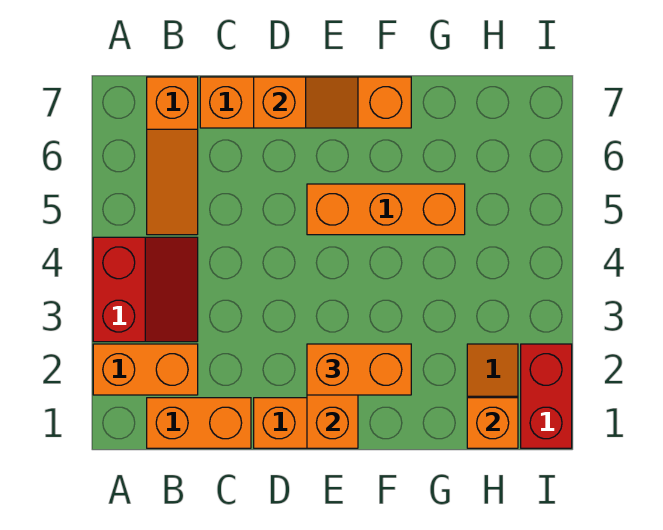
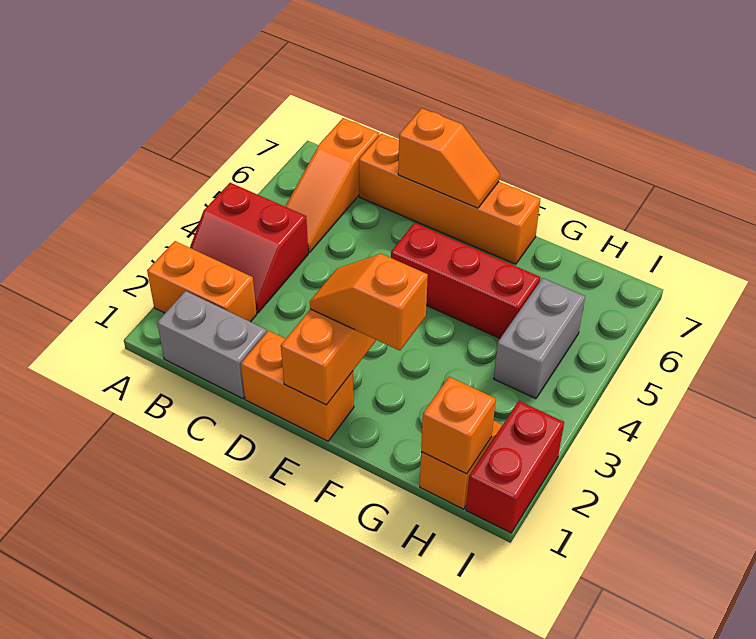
red 2x2 slope [93,237,198,342] -> red 2x2 slope turned to [190,183,308,313]
orange 1x2 brick [147,398,251,448] -> grey 1x2 brick [157,291,267,399]
orange 1x2 brick [307,344,411,395] -> orange 1x2 slope [310,254,428,351]
orange 1x3 brick [307,184,465,235] -> red 1x3 brick [391,223,540,338]
none -> grey 1x2 brick [494,278,585,399]

